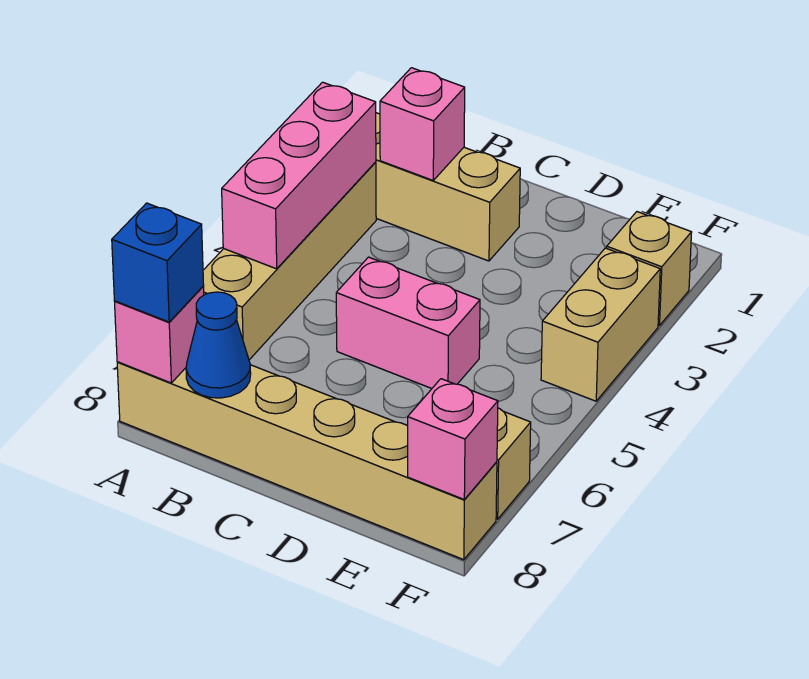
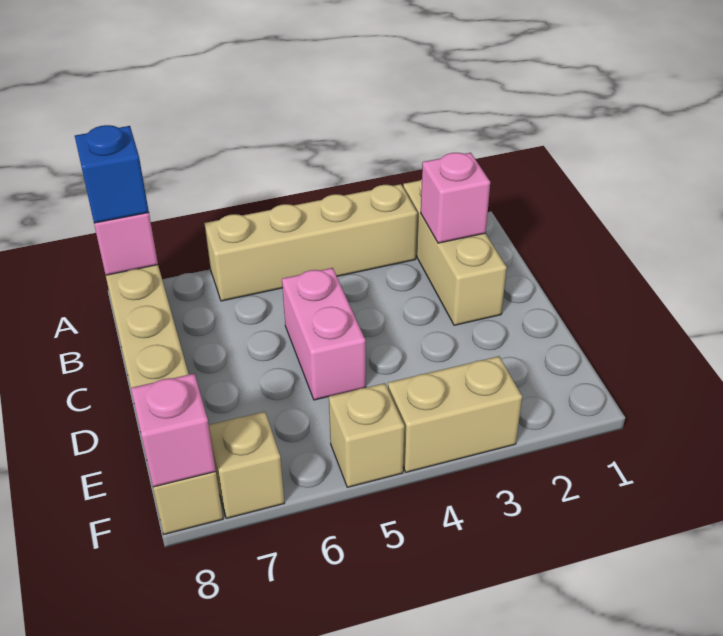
pink 1x3 brick [222,82,376,269] -> none
blue 1x1 cone [186,292,251,398] -> none
tan 1x1 brick [607,212,692,326] -> tan 1x1 brick moved to [329,383,404,487]

